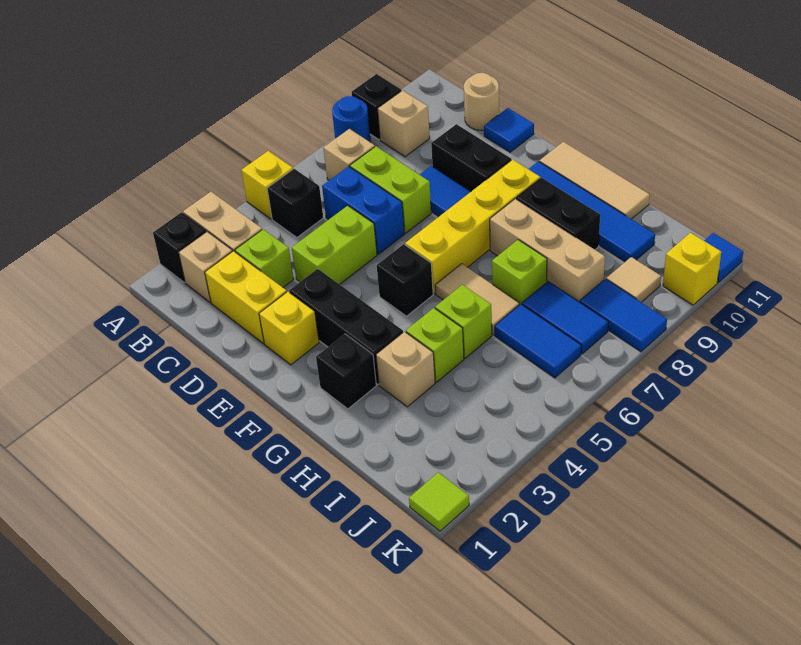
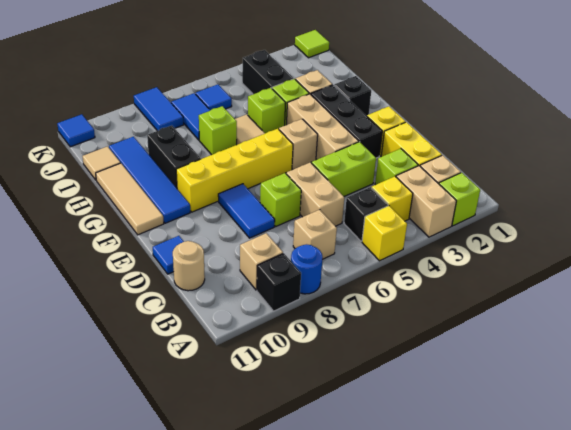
black 1x1 brick [153,212,206,282] -> lime 1x1 brick [439,173,480,226]
blue 1x2 brick [322,166,404,254] -> tan 1x2 brick [286,162,344,226]
lime 1x2 brick [350,146,431,233] -> lime 1x1 brick [260,173,301,226]
black 1x2 brick [431,124,511,191] -> black 1x2 brick moved to [242,50,294,94]
black 1x1 brick [377,244,433,316] -> tan 1x1 brick [279,119,318,169]
tan 1x3 brick [490,199,605,302] -> tan 1x3 brick moved to [287,94,359,159]
blue 1x2 tile [495,304,581,378] -> blue 1x1 tile [196,85,232,110]
tan 1x1 tile [606,257,661,302] -> tan 1x1 tile moved to [83,147,120,180]
yellow 1x1 brick [663,233,721,305] -> yellow 1x1 brick moved to [372,176,413,221]

